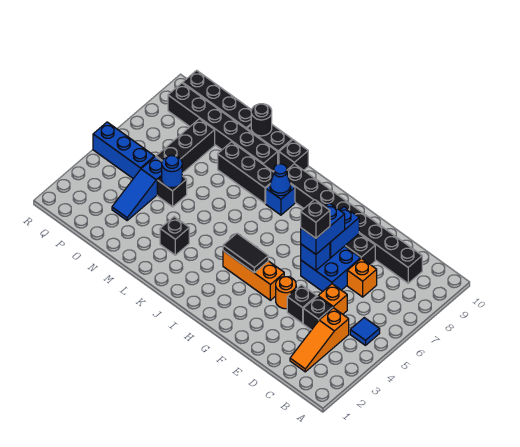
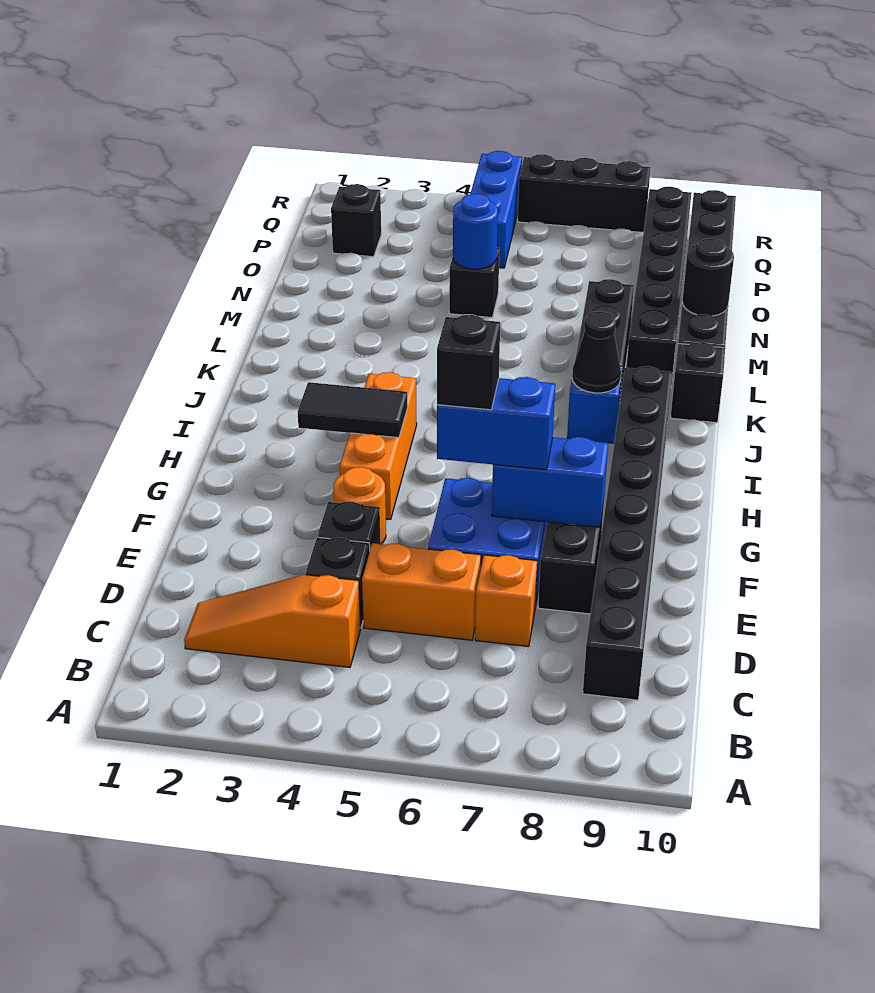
blue 1x1 tile [350,318,380,345] -> none
orange 1x1 brick [318,284,347,314] -> orange 1x2 brick [362,543,481,640]
blue 1x1 brick [301,243,330,270] -> none
black 1x2 tile [223,233,268,273] -> black 1x2 tile turned to [298,382,408,438]
blue 1x1 cone [270,164,291,196] -> black 1x1 cone [572,311,621,393]
black 1x1 brick [160,217,189,255] -> black 1x1 brick moved to [331,184,381,257]
blue 1x3 slope [112,157,162,220] -> none
black 1x3 brick [156,119,215,173] -> black 1x3 brick moved to [518,154,650,233]

